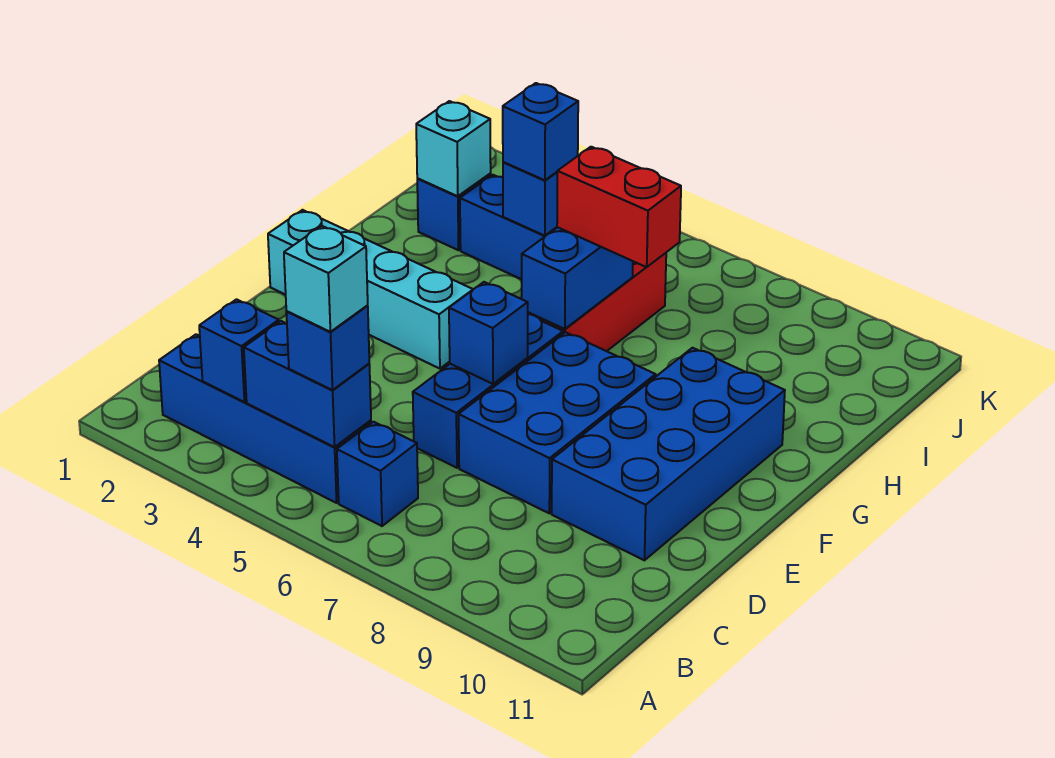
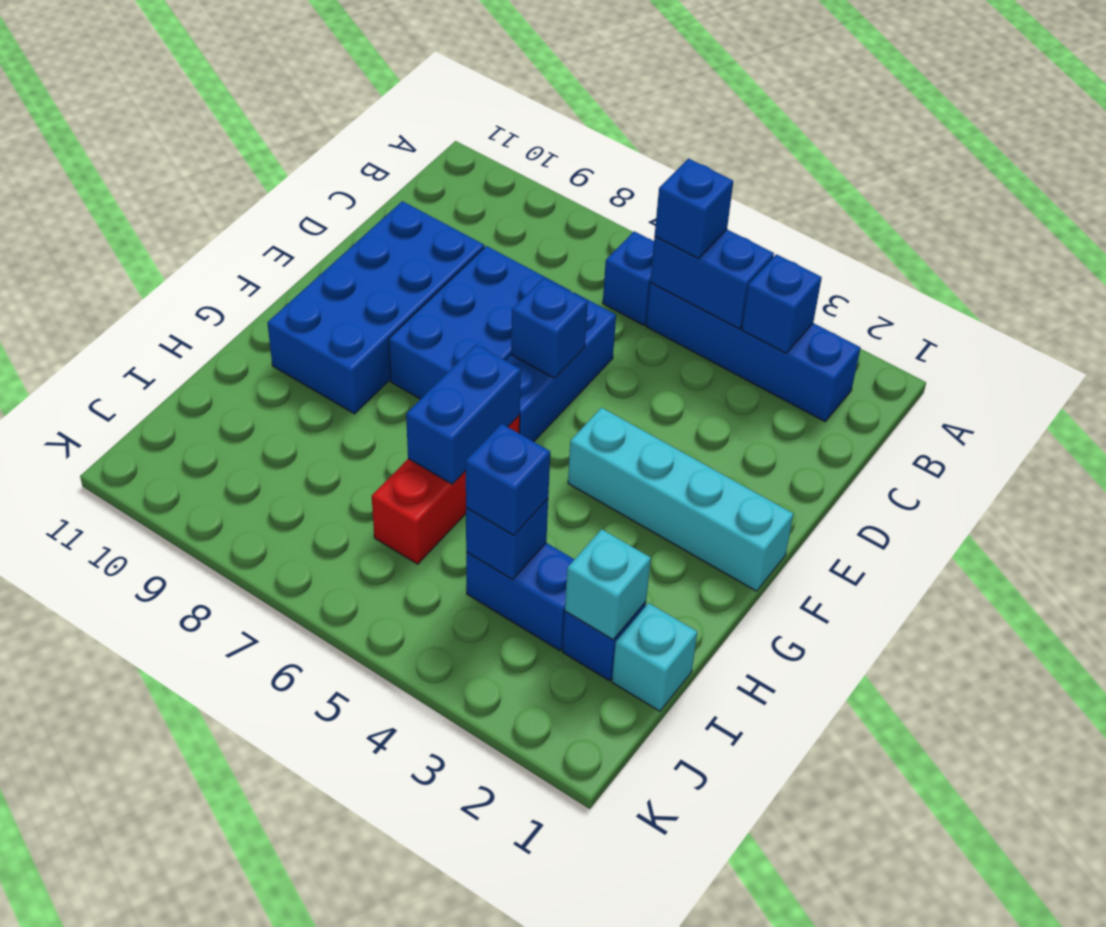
cyan 1x1 brick [284,226,368,332] -> cyan 1x1 brick moved to [612,603,697,711]
red 1x2 brick [557,147,681,267] -> none

